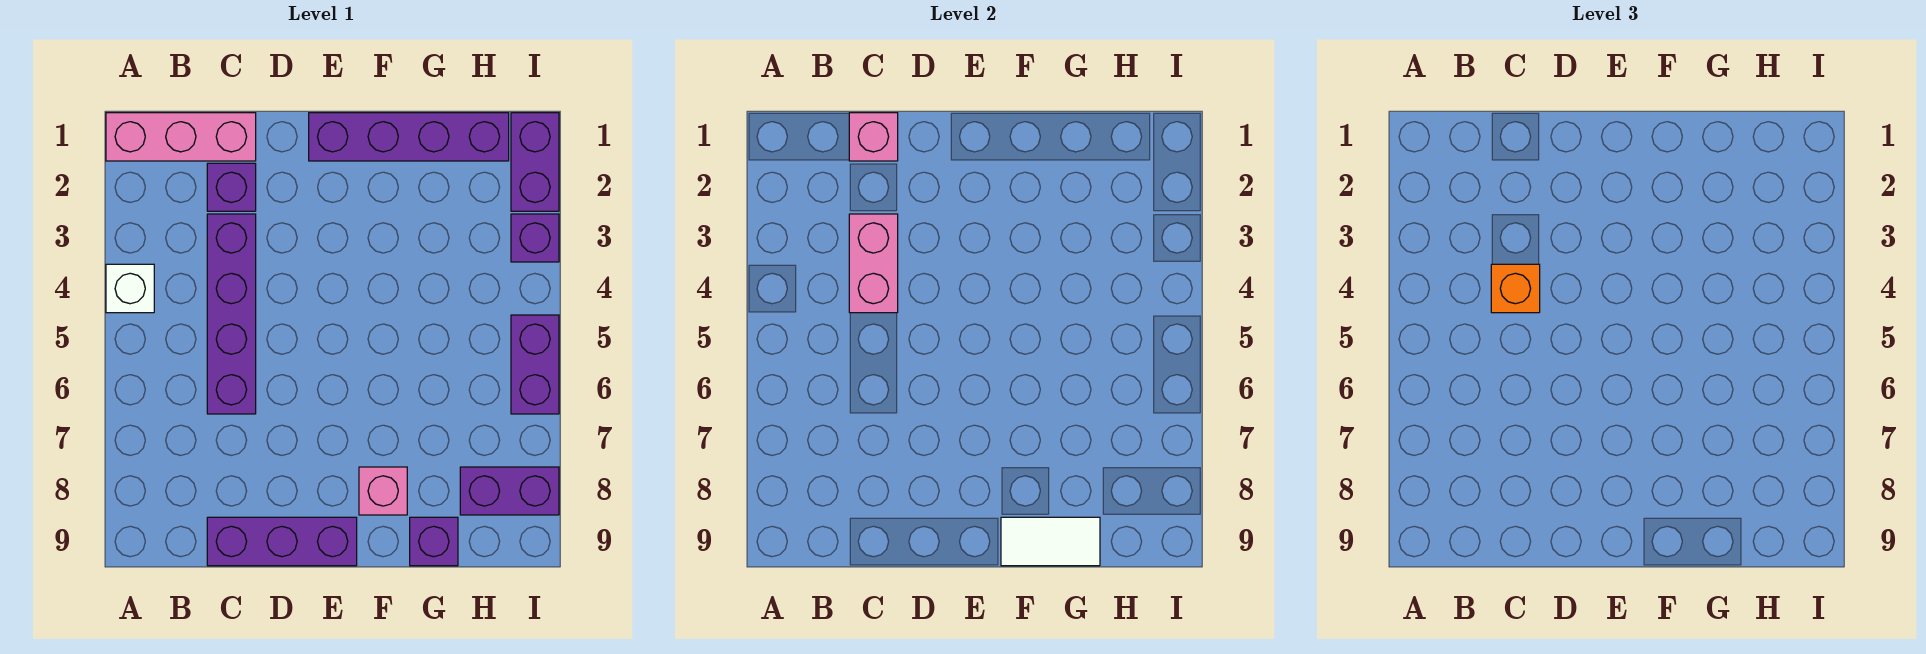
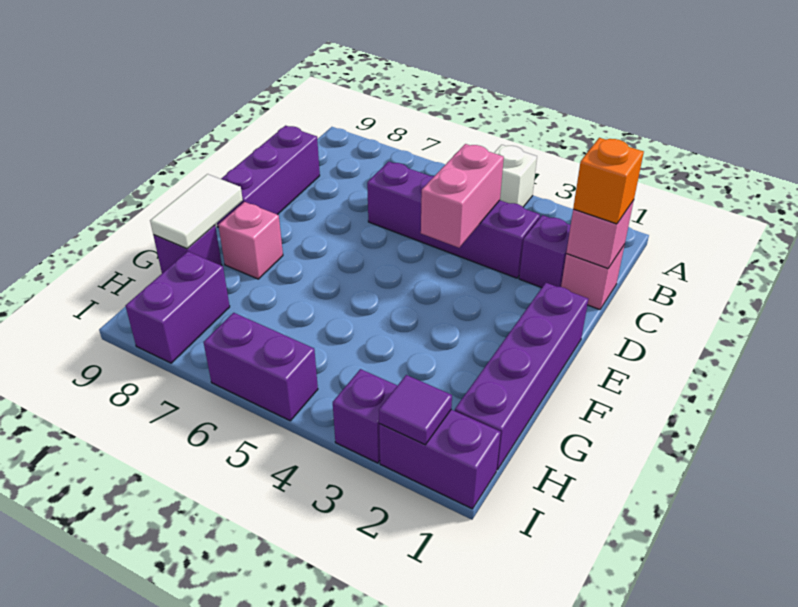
pink 1x3 brick [106,113,256,161] -> pink 1x1 brick [561,244,625,310]
pink 1x2 brick [849,214,898,313] -> pink 1x2 brick turned to [421,144,504,248]
orange 1x1 brick [1491,264,1540,313] -> orange 1x1 brick moved to [573,138,644,224]
none -> purple 1x1 tile [379,375,452,445]

